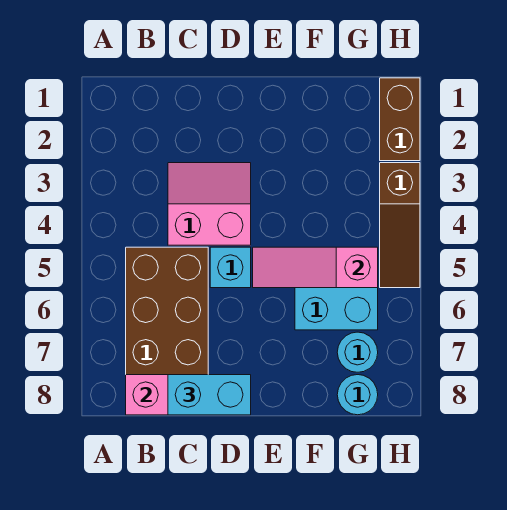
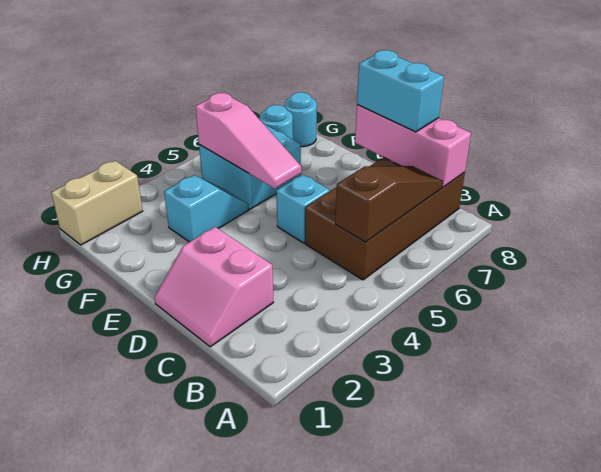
pink 2x2 slope [168,163,251,245] -> pink 2x2 slope moved to [154,227,273,347]
none -> cyan 1x2 slope [164,175,248,242]
brown 1x2 brick [380,78,420,161] -> tan 1x2 brick [51,161,143,245]
brown 1x3 slope [380,163,420,288] -> brown 1x3 slope moved to [335,166,443,242]

